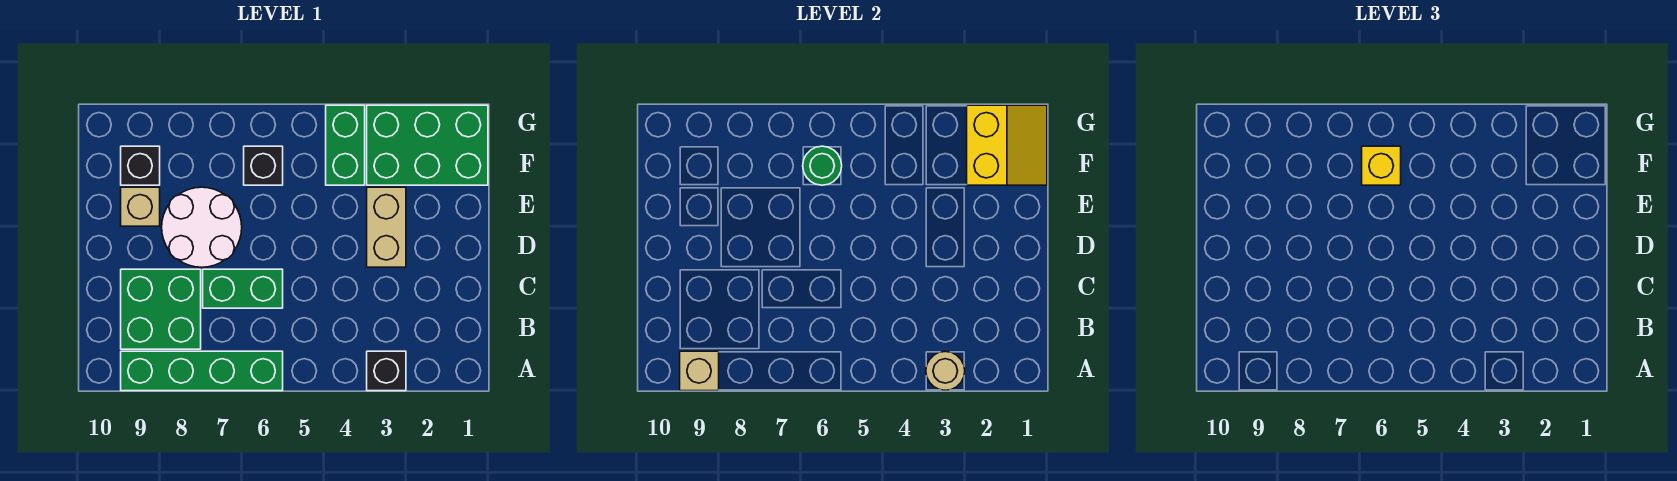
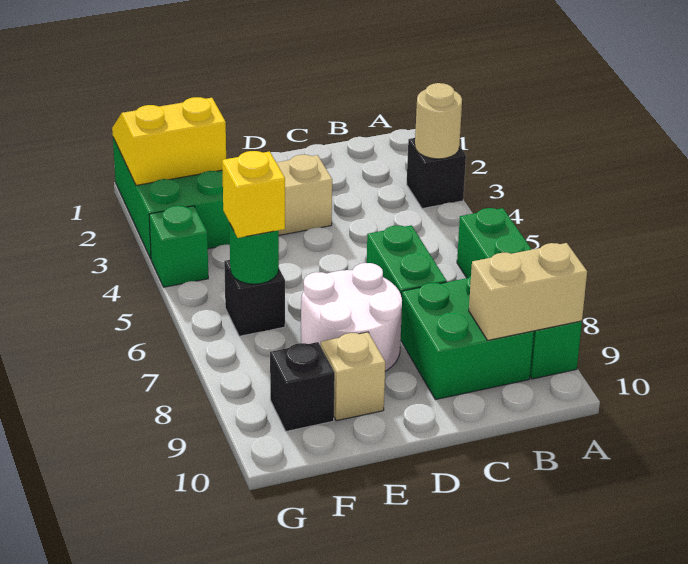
tan 1x1 brick [680,351,719,391] -> tan 1x2 brick [469,243,587,340]
green 1x2 brick [326,105,365,185] -> green 1x1 brick [149,206,208,287]

